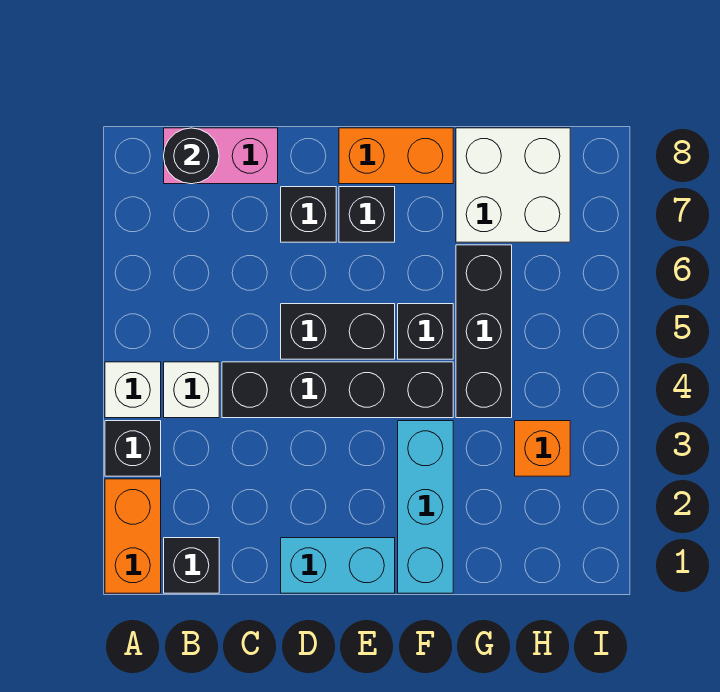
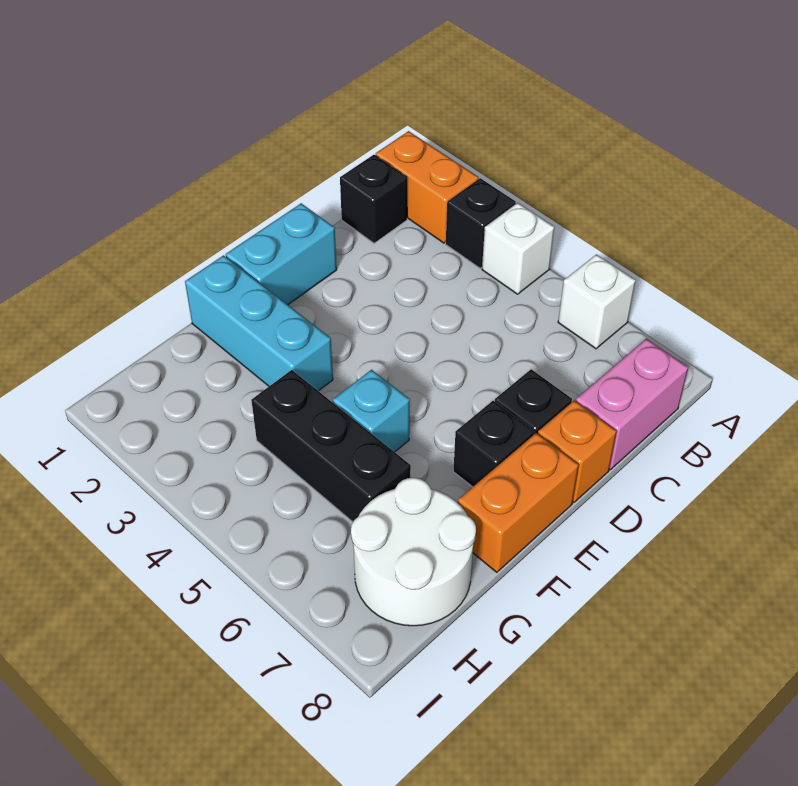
white 1x1 brick [164,362,219,418] -> white 1x1 brick moved to [558,254,636,349]
black 1x1 round brick [164,128,219,184] -> none
black 1x4 brick [222,362,453,418] -> none
black 1x2 brick [281,304,395,359] -> none
black 1x1 brick [398,304,453,359] -> cyan 1x1 brick [333,370,410,452]
white 2x2 brick [456,128,570,242] -> white 2x2 round brick [351,478,476,626]
orange 1x1 brick [515,421,570,476] -> orange 1x1 brick moved to [538,400,617,503]

